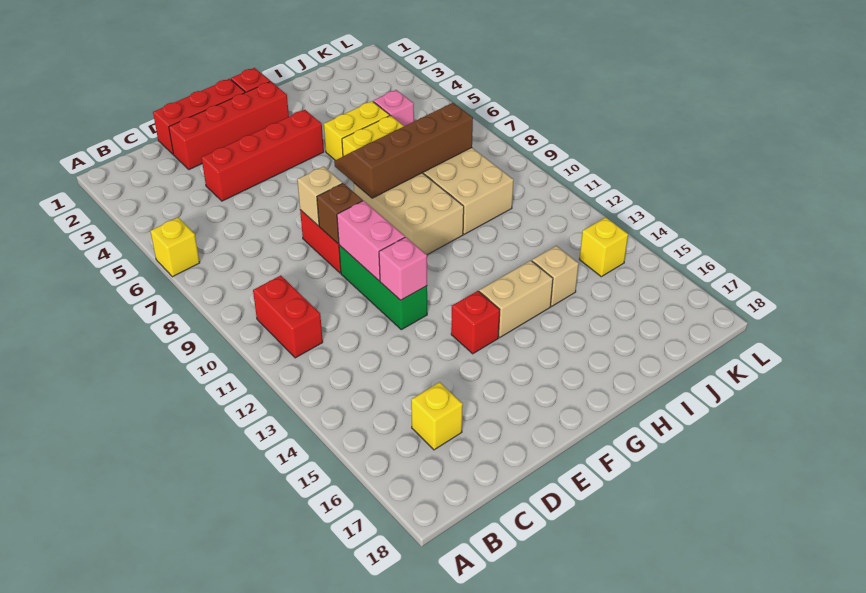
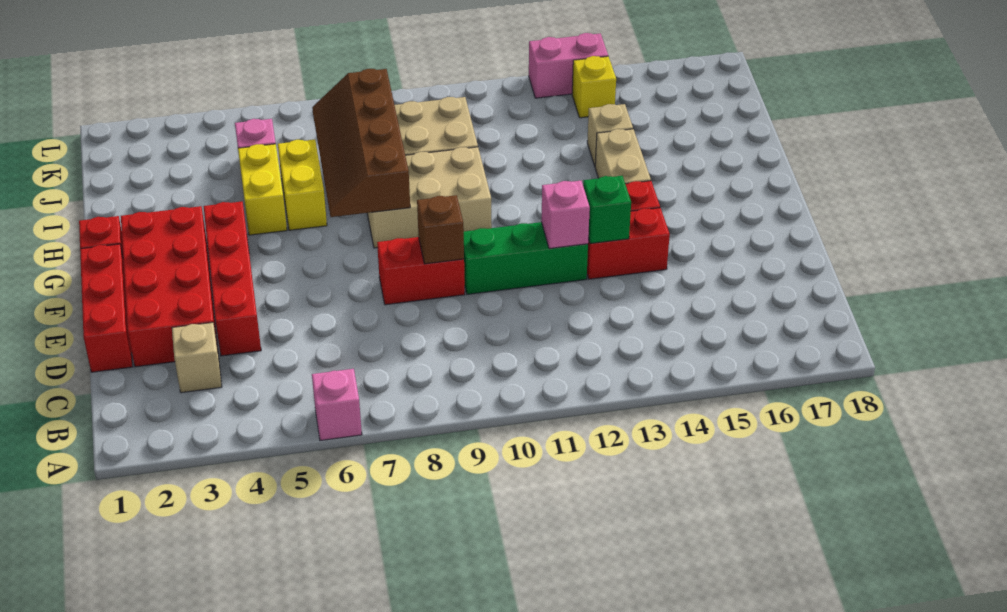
yellow 1x1 brick [150,218,200,277] -> pink 1x1 brick [312,369,362,440]
red 1x2 brick [253,276,323,358] -> red 1x2 brick moved to [587,208,670,279]
yellow 1x1 brick [411,382,463,450] -> none
red 1x4 brick [169,81,289,170] -> red 2x4 brick [121,206,218,367]
tan 1x1 brick [297,166,342,226] -> tan 1x1 brick moved to [172,322,222,393]
pink 1x2 brick [337,201,405,281] -> pink 1x2 brick moved to [529,33,608,98]
none -> green 1x1 brick [583,176,631,244]

